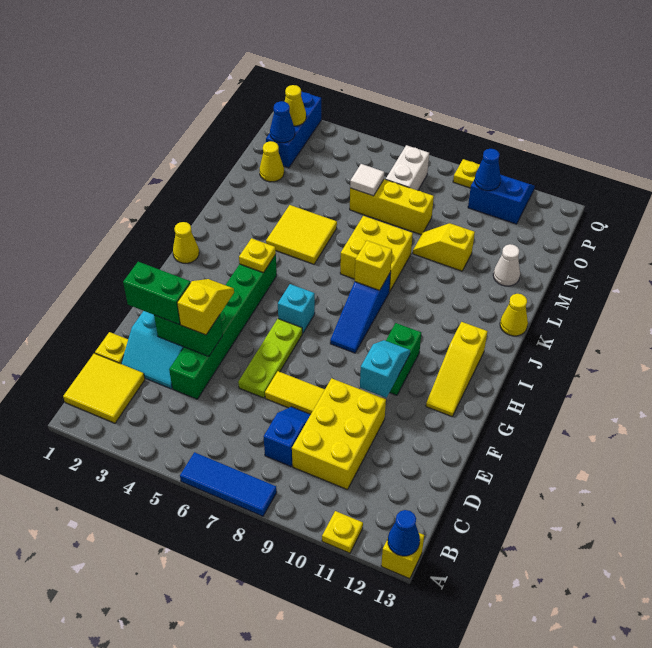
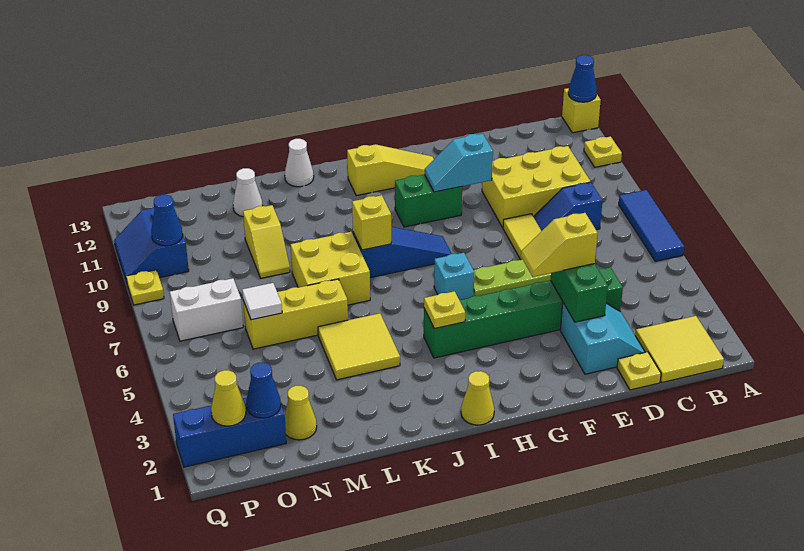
green 1x2 brick [123,262,190,324] -> none
yellow 1x1 cone [500,294,528,336] -> white 1x1 cone [285,139,314,187]
yellow 1x3 brick [350,179,434,235] -> yellow 1x3 brick turned to [243,279,348,349]

